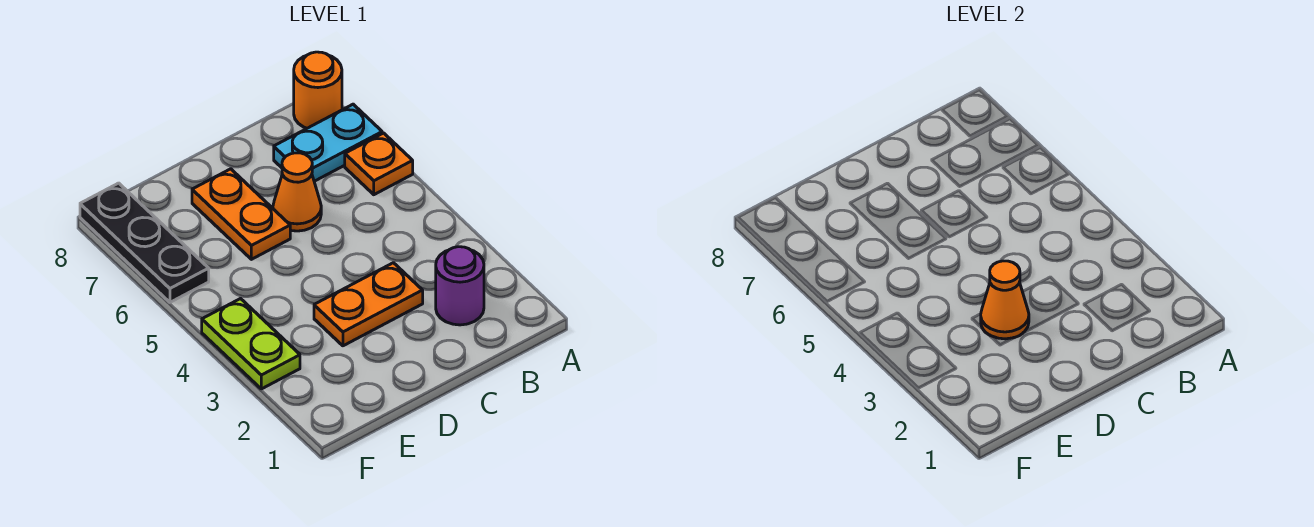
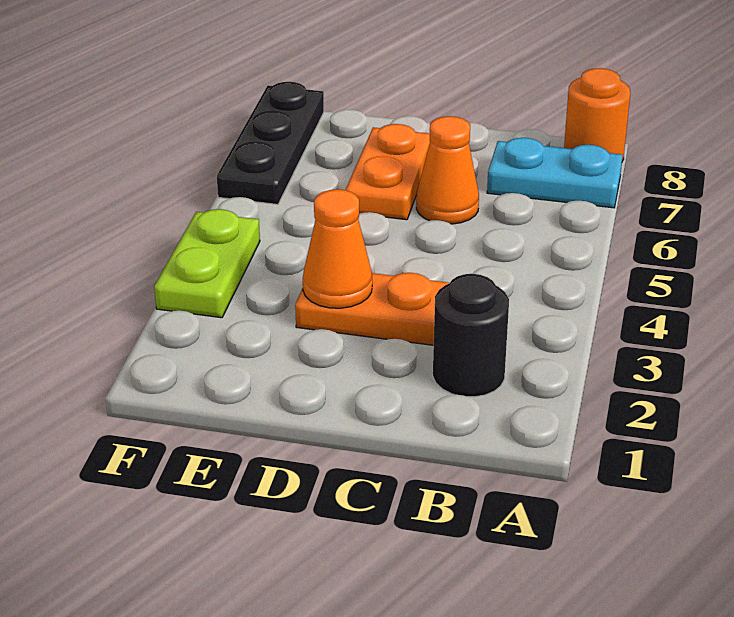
orange 1x1 plate [345,133,413,195] -> none
purple 1x1 round brick [436,247,484,325] -> black 1x1 round brick [433,274,509,397]

